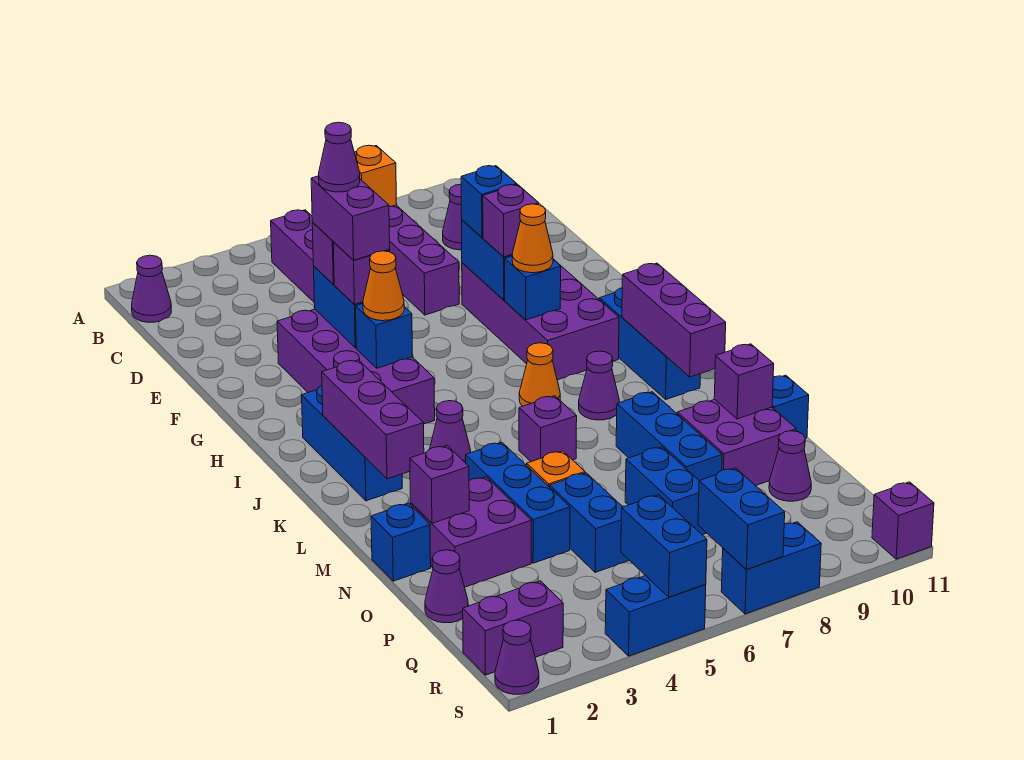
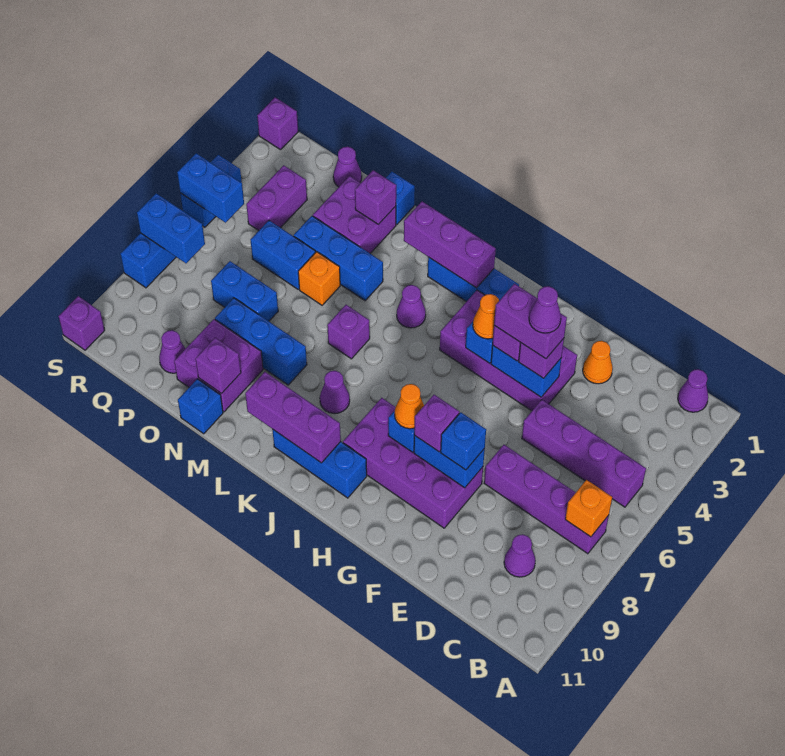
orange 1x1 cone [519,343,560,406] -> orange 1x1 cone moved to [583,341,613,384]
purple 1x2 brick [463,581,563,675] -> purple 1x2 brick moved to [246,165,307,230]
purple 1x1 cone [495,620,539,694] -> purple 1x1 brick [257,98,298,150]

